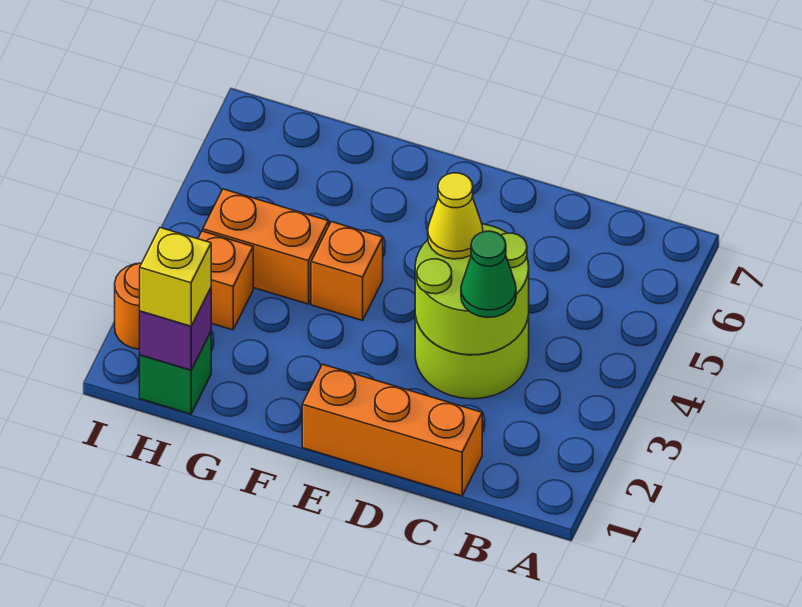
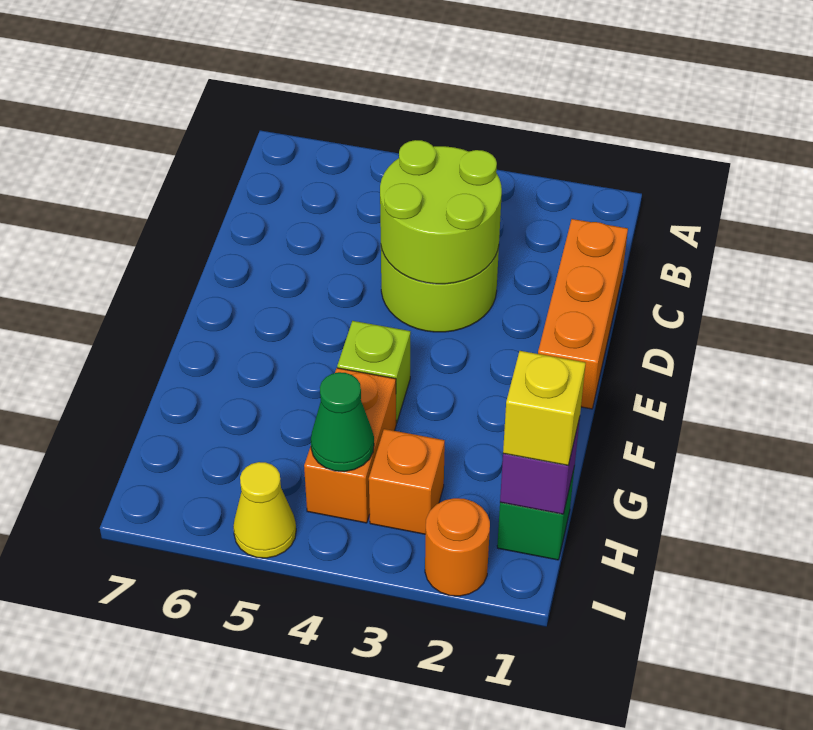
green 1x1 cone [461,231,516,317] -> green 1x1 cone moved to [311,372,374,472]
yellow 1x1 cone [428,173,483,259] -> yellow 1x1 cone moved to [233,462,296,558]
orange 1x1 brick [311,222,383,320] -> lime 1x1 brick [337,321,411,423]

